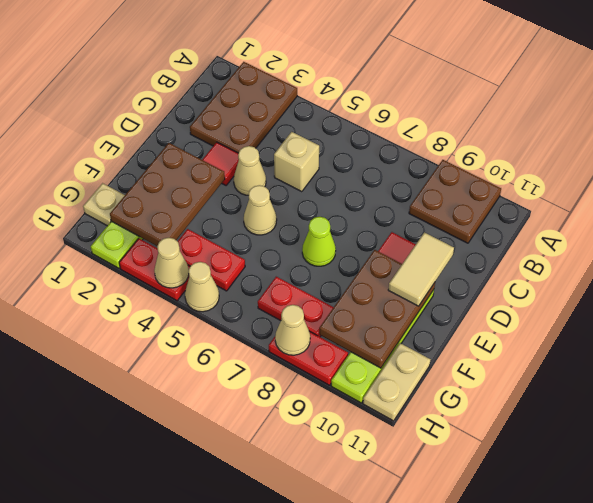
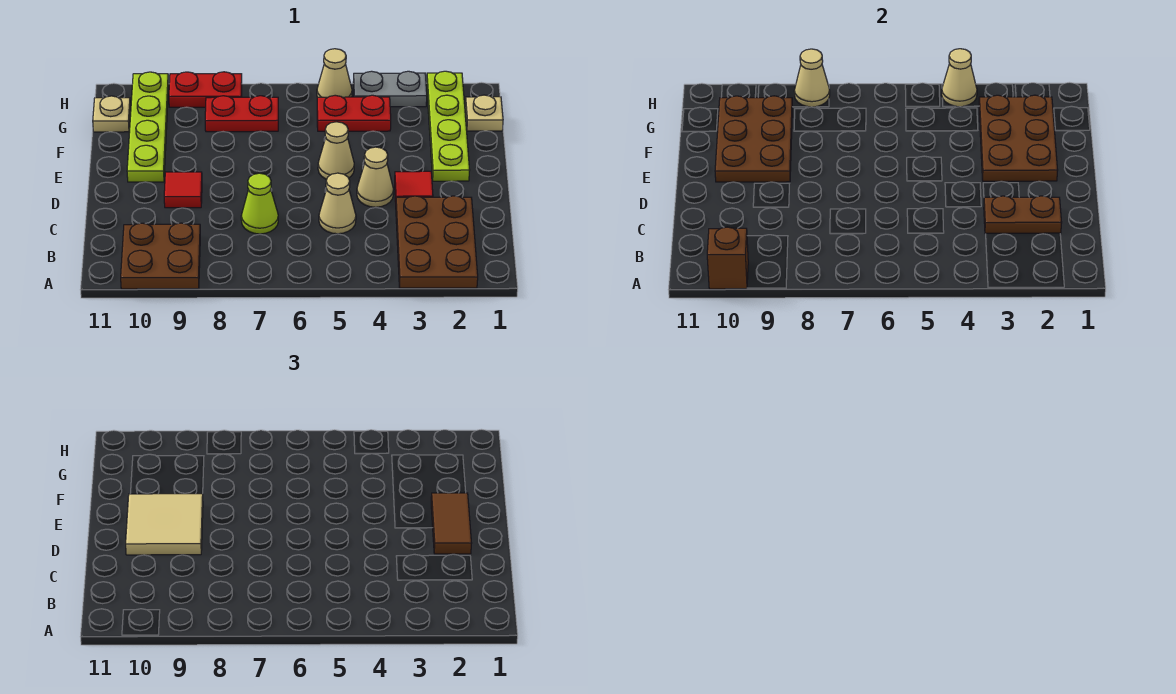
none -> brown 1x1 brick [707,227,748,289]
none -> brown 1x2 plate [984,196,1062,234]
tan 1x1 brick [274,132,319,192] -> tan 1x1 cone [319,173,356,234]
none -> brown 1x2 tile [431,493,472,554]
tan 1x2 tile [388,232,454,306] -> tan 2x2 tile [126,494,203,555]
lime 1x1 cone [302,217,336,266] -> lime 1x1 cone moved to [241,173,278,234]
tan 1x2 plate [363,343,430,421] -> tan 1x1 plate [93,96,130,132]
red 1x2 plate [119,239,190,301] -> grey 1x2 plate [353,71,427,107]

